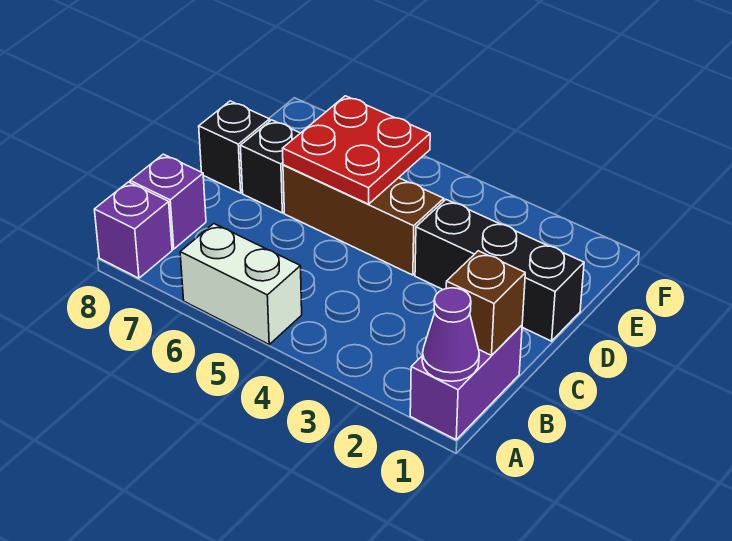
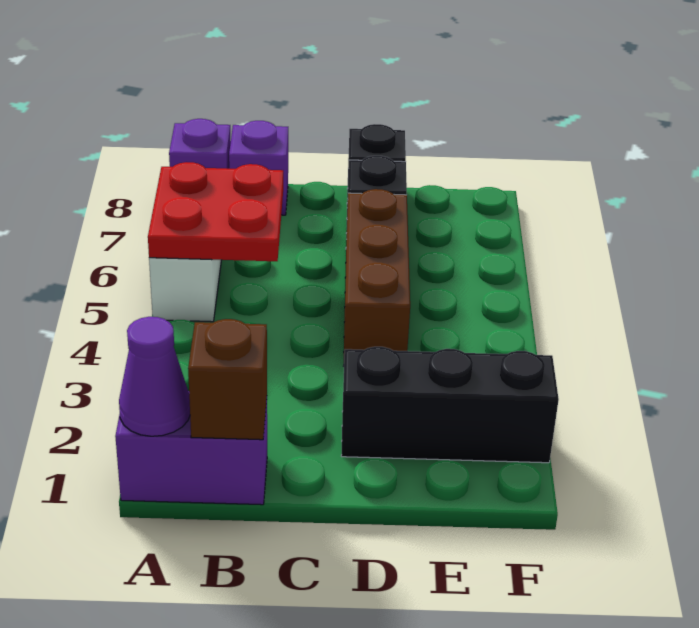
black 1x3 brick [415,200,584,341] -> black 1x3 brick turned to [341,347,559,463]
red 2x2 plate [283,96,430,204] -> red 2x2 plate moved to [148,162,283,261]

